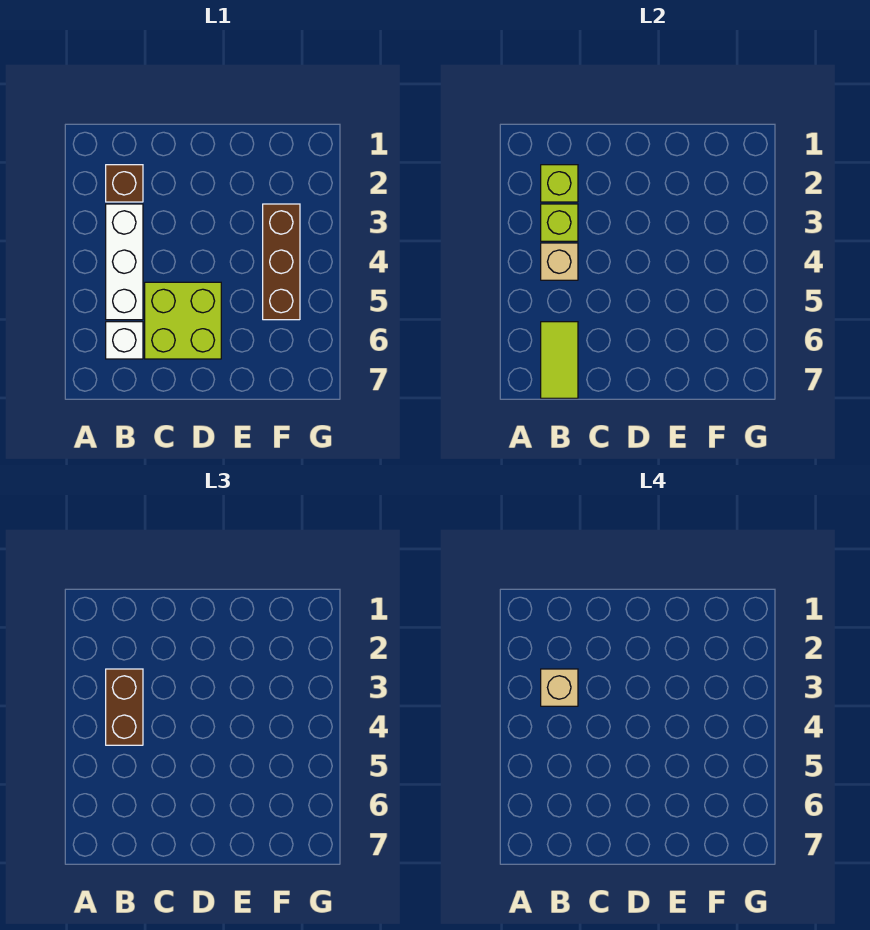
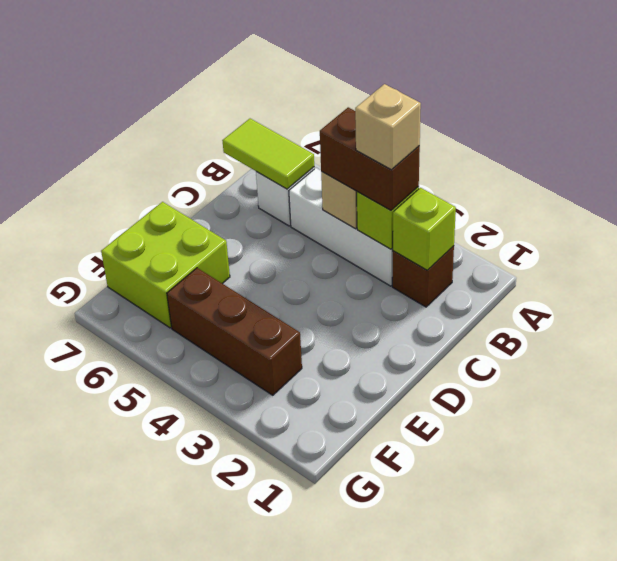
lime 2x2 brick [145,282,221,359] -> lime 2x2 brick moved to [101,202,230,328]

